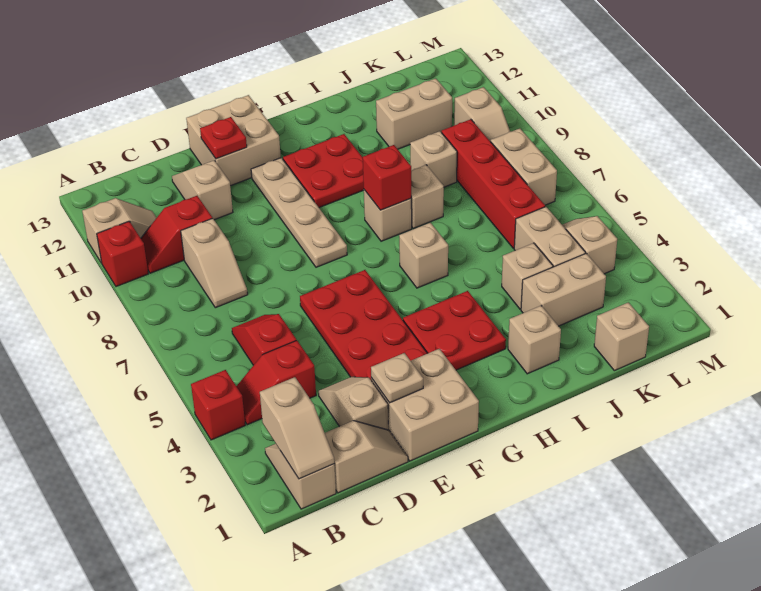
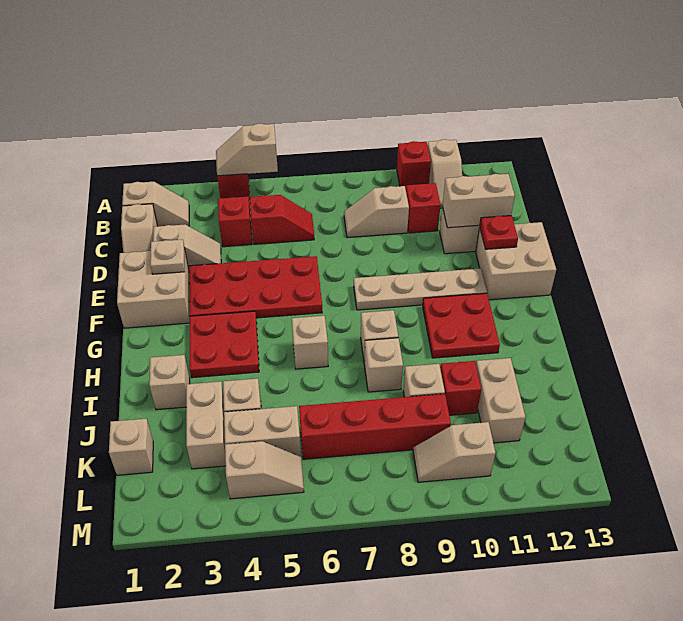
tan 1x2 slope [260,377,334,479] -> tan 1x2 slope moved to [216,123,278,176]
red 1x1 brick [363,145,412,210] -> red 1x1 brick moved to [440,361,481,415]
tan 1x2 brick [491,128,557,205] -> tan 1x2 brick moved to [442,174,515,228]

